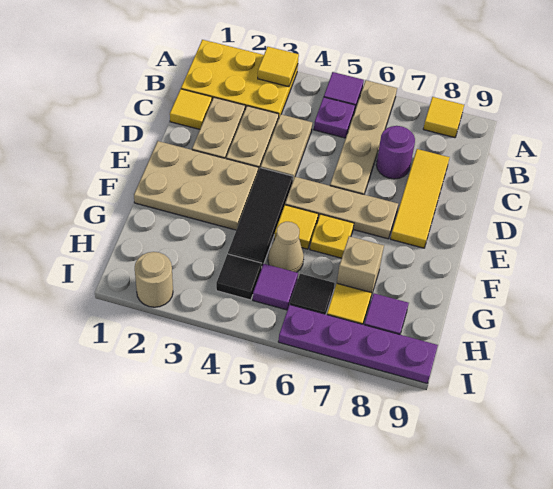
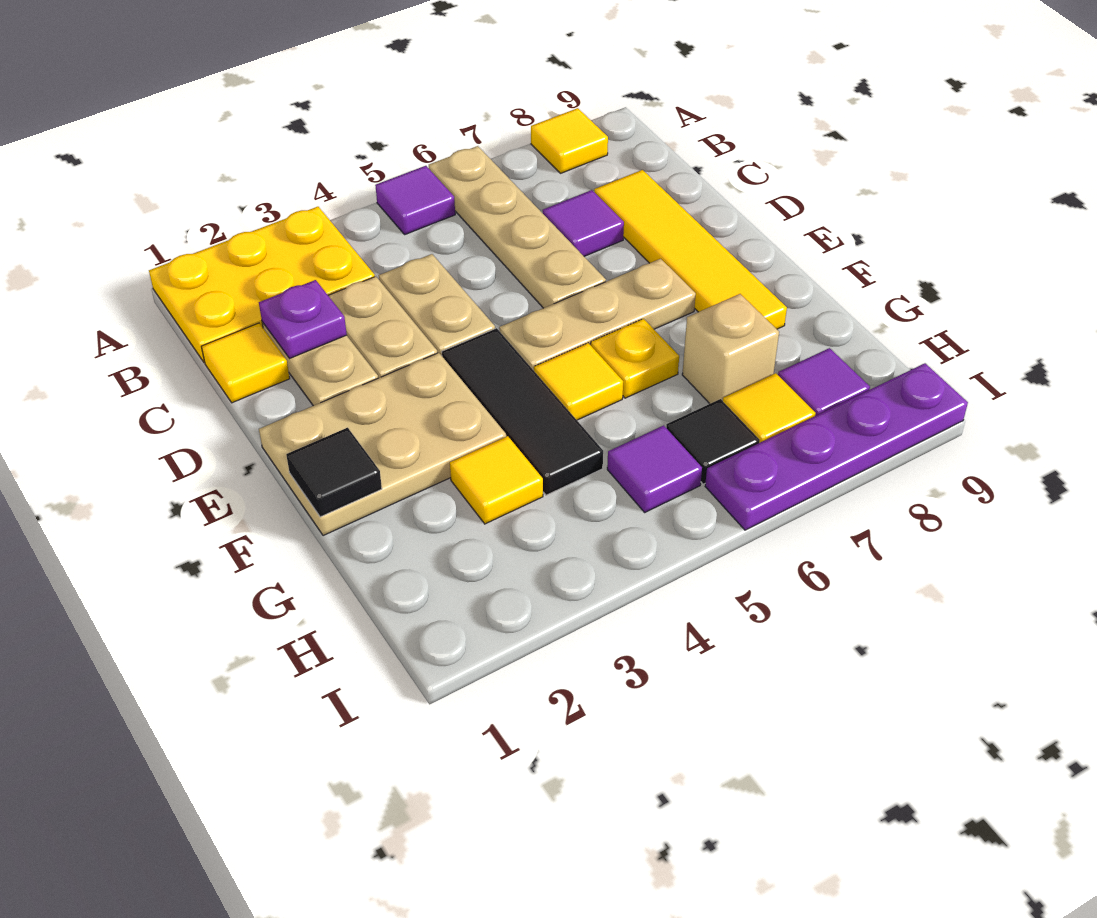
yellow 1x1 tile [258,47,299,87] -> yellow 1x1 tile moved to [450,436,543,524]
purple 1x1 plate [314,97,355,138] -> purple 1x1 plate moved to [259,280,347,358]
purple 1x1 round brick [376,126,415,179] -> purple 1x1 tile [543,190,624,256]
yellow 1x3 tile [391,149,450,248] -> yellow 1x4 tile [594,170,787,329]
tan 1x1 cone [268,222,304,272] -> none
black 1x1 tile [216,254,262,300] -> black 1x1 tile moved to [286,428,382,517]
tan 1x1 round brick [135,252,173,307] -> none

